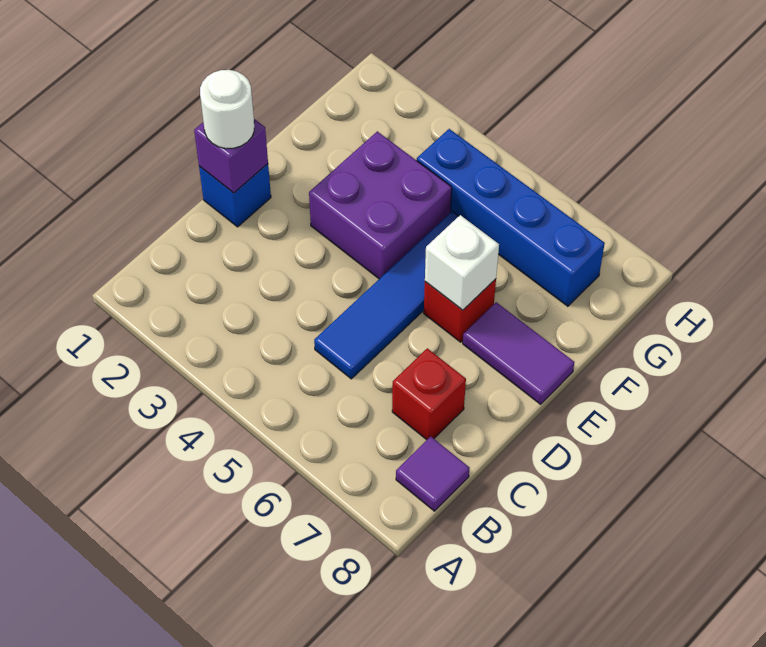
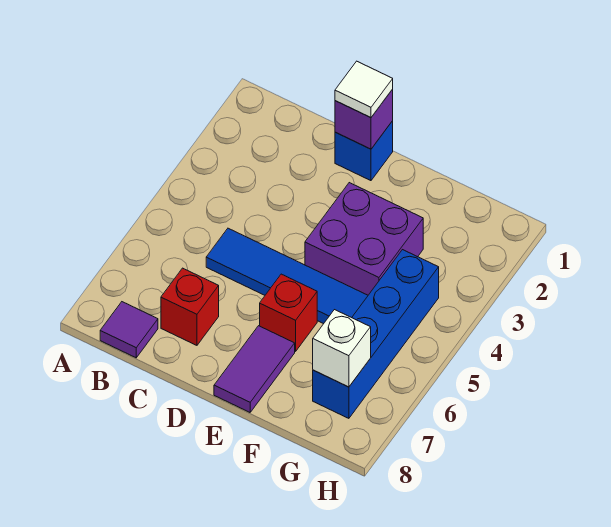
white 1x1 round brick [200,70,254,149] -> white 1x1 tile [335,61,393,118]
white 1x1 brick [425,215,499,310] -> white 1x1 brick moved to [313,310,371,387]

